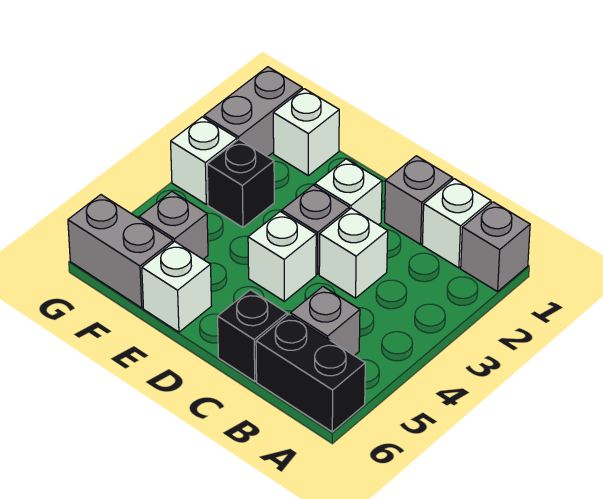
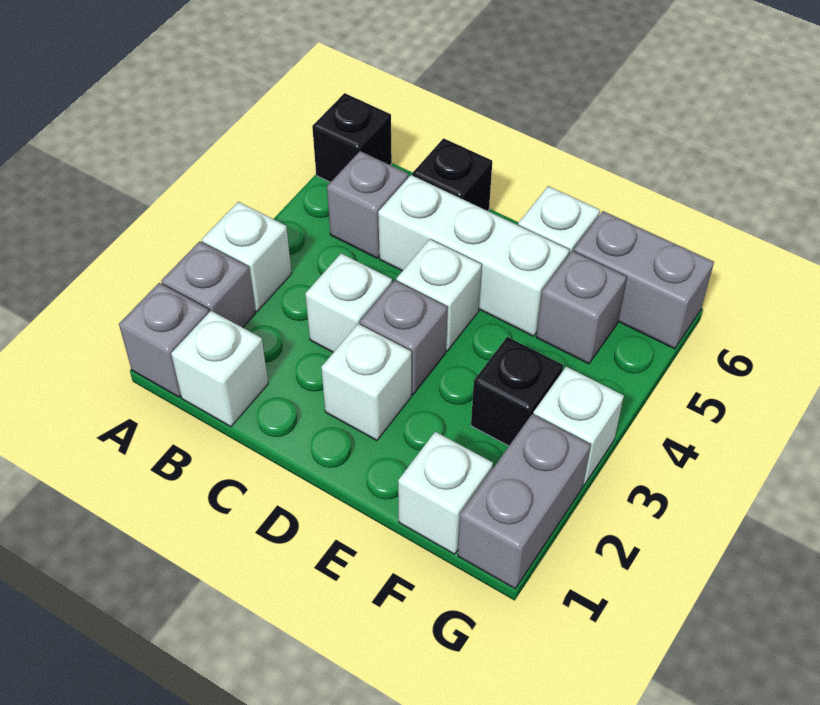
none -> white 1x1 brick [202,202,292,312]
black 1x2 brick [256,314,365,432] -> black 1x1 brick [312,93,392,182]
grey 1x1 brick [385,156,452,244] -> grey 1x1 brick moved to [161,241,255,328]
none -> white 1x3 brick [378,175,570,336]

